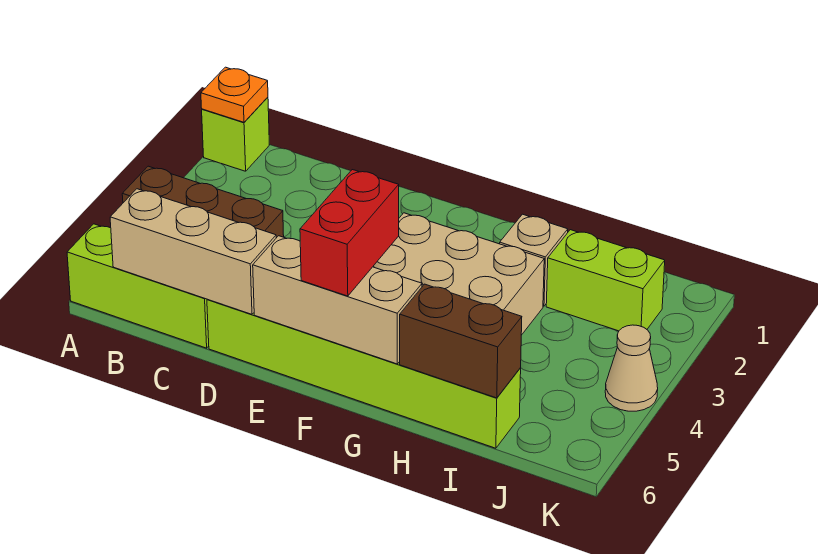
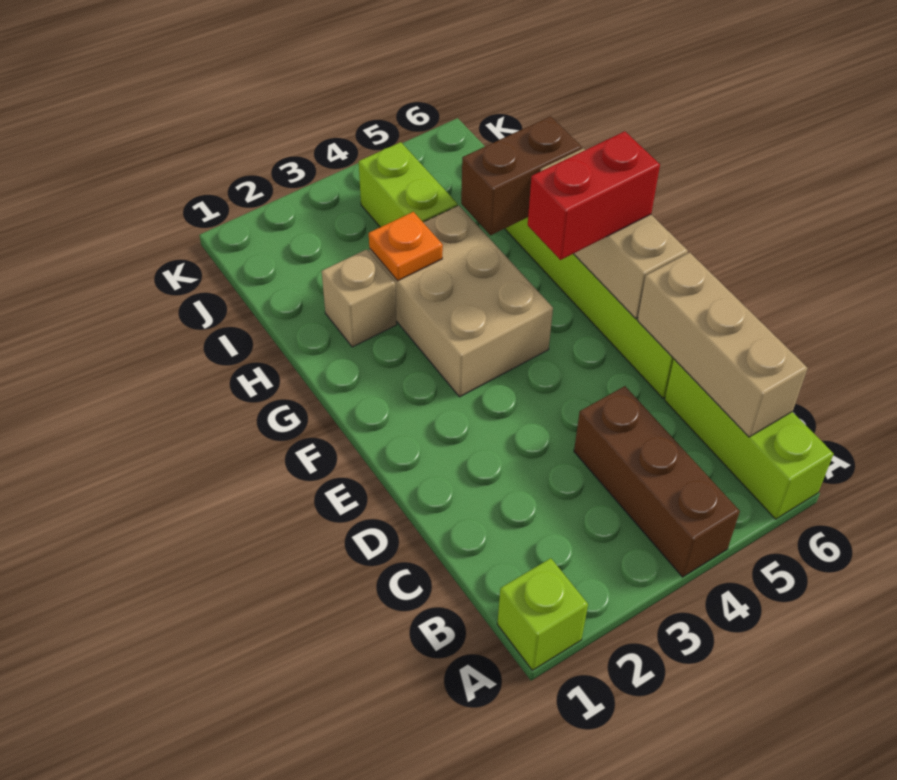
orange 1x1 plate [201,67,268,122] -> orange 1x1 plate moved to [369,212,443,281]
brown 1x2 brick [400,284,522,398] -> brown 1x2 brick turned to [461,116,582,235]
lime 1x2 brick [546,230,665,331] -> lime 1x2 brick moved to [359,142,458,227]
tan 1x1 cone [605,325,658,411] -> none

